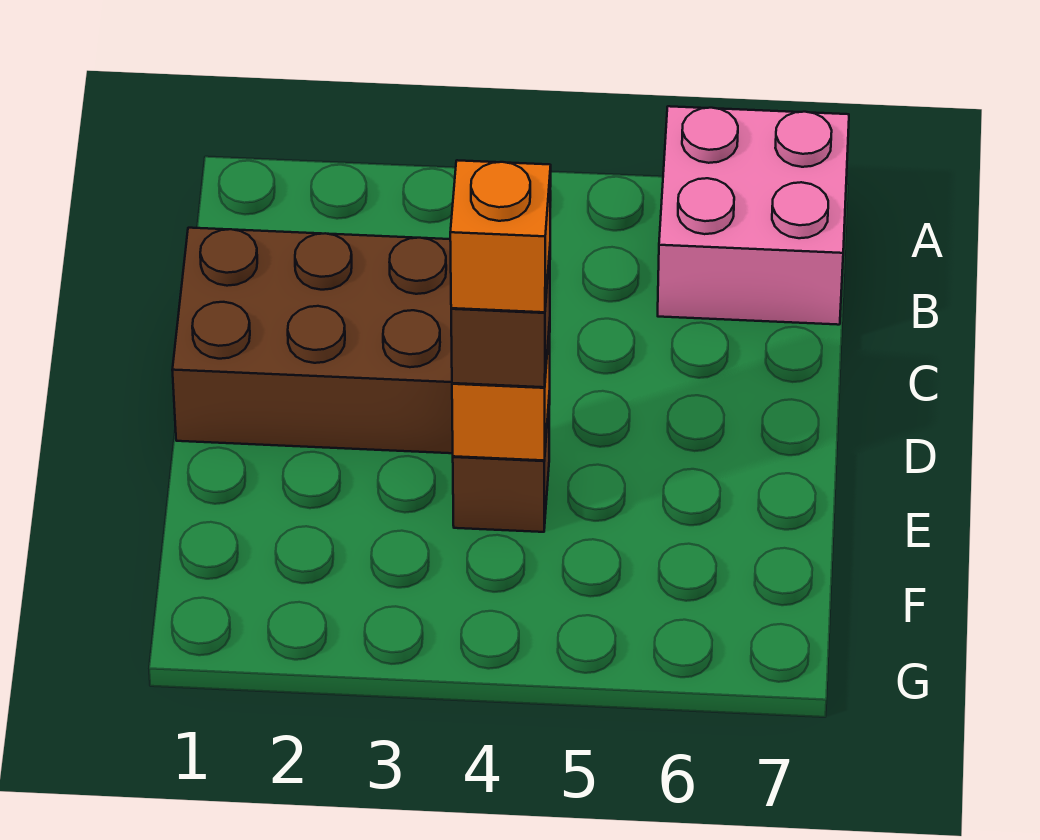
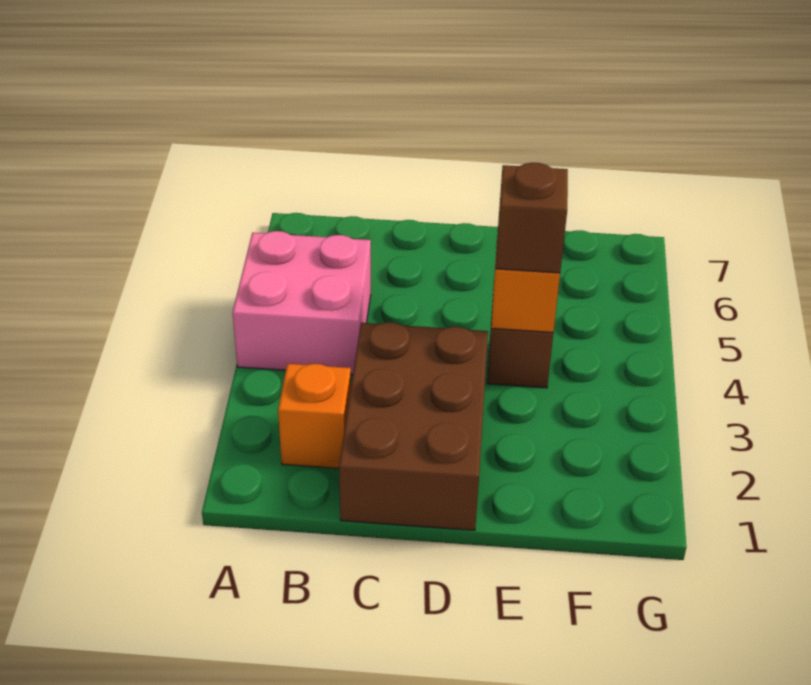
pink 2x2 brick [658,106,849,325] -> pink 2x2 brick moved to [232,231,371,375]
orange 1x1 brick [450,160,551,312] -> orange 1x1 brick moved to [278,364,351,468]

